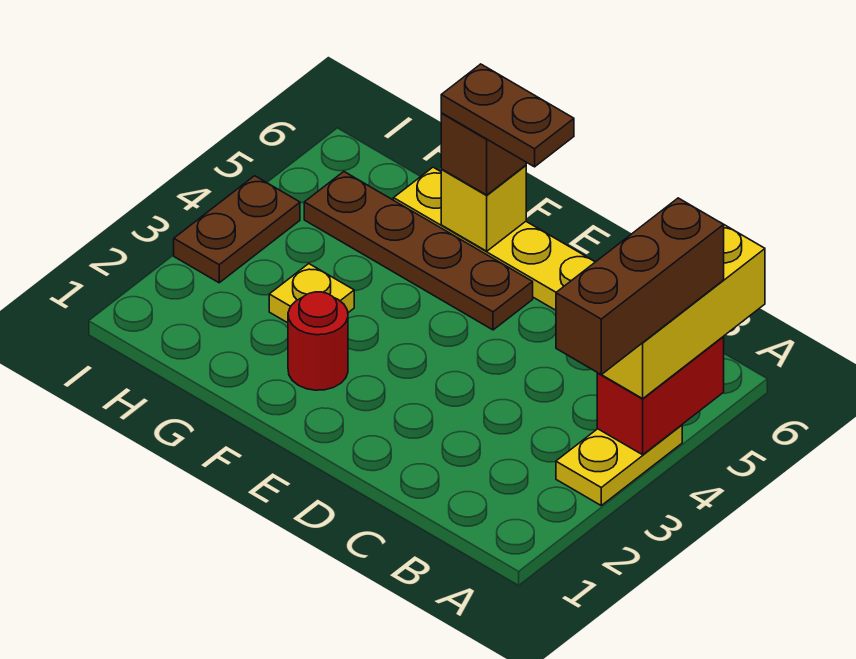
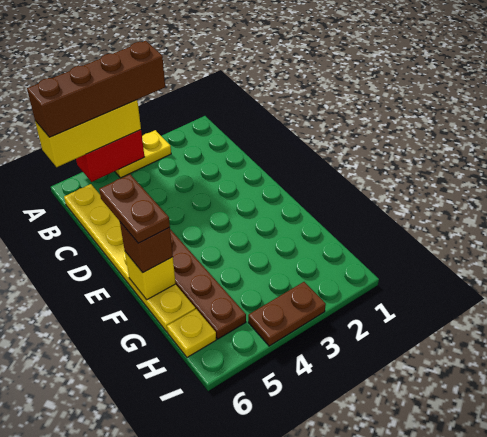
brown 1x3 brick [556,198,724,375] -> brown 1x4 brick [27,41,165,137]
red 1x1 round brick [288,292,348,390] -> none
yellow 1x1 plate [269,264,354,323] -> yellow 1x1 plate moved to [167,309,216,357]

